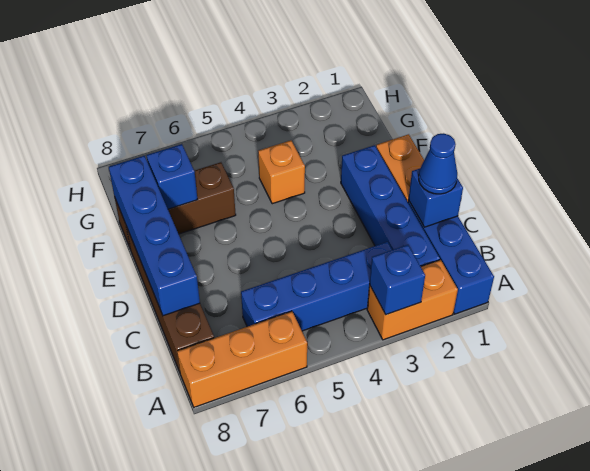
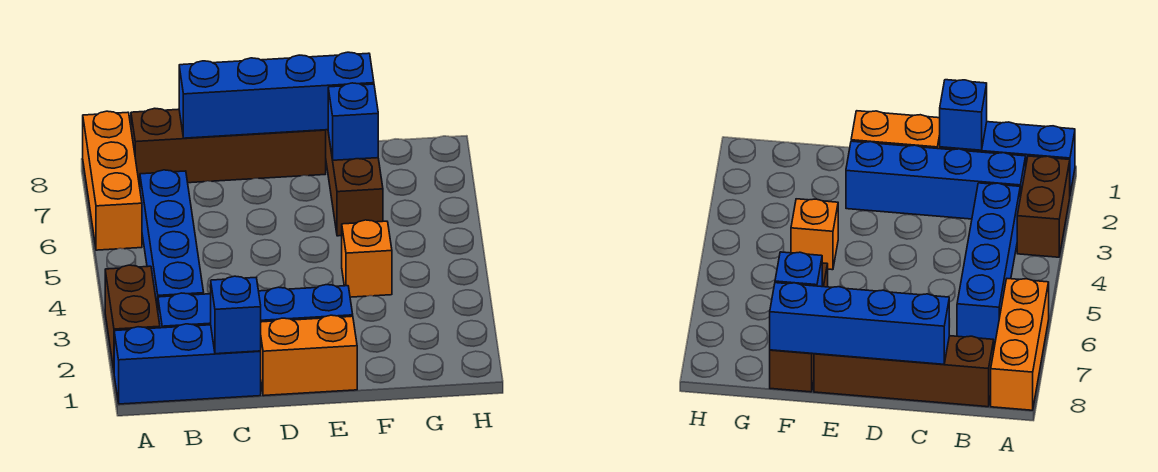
orange 1x2 brick [367,260,458,340] -> brown 1x2 brick [105,265,160,370]
blue 1x1 brick [369,245,425,315] -> none
blue 1x1 cone [419,133,457,194] -> none

